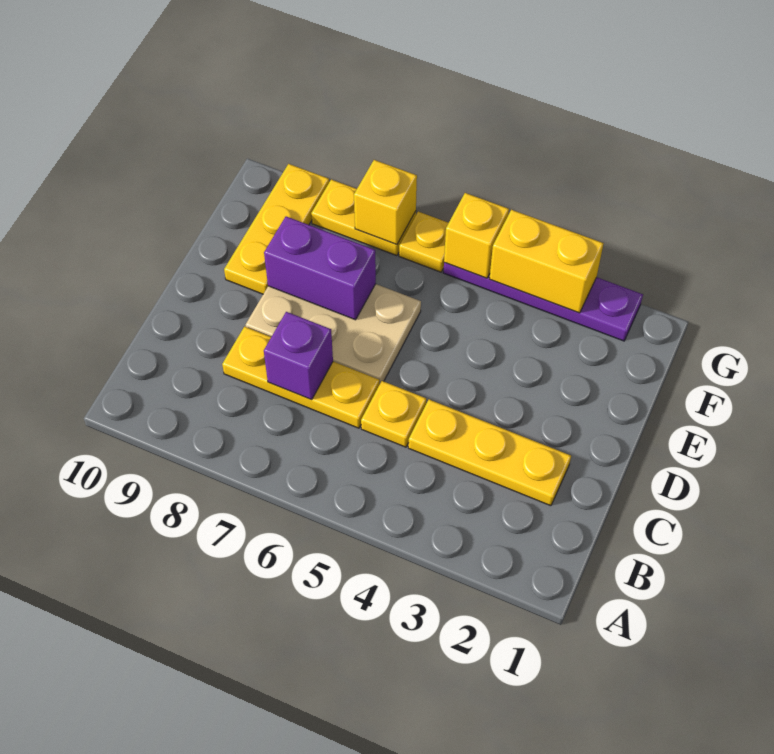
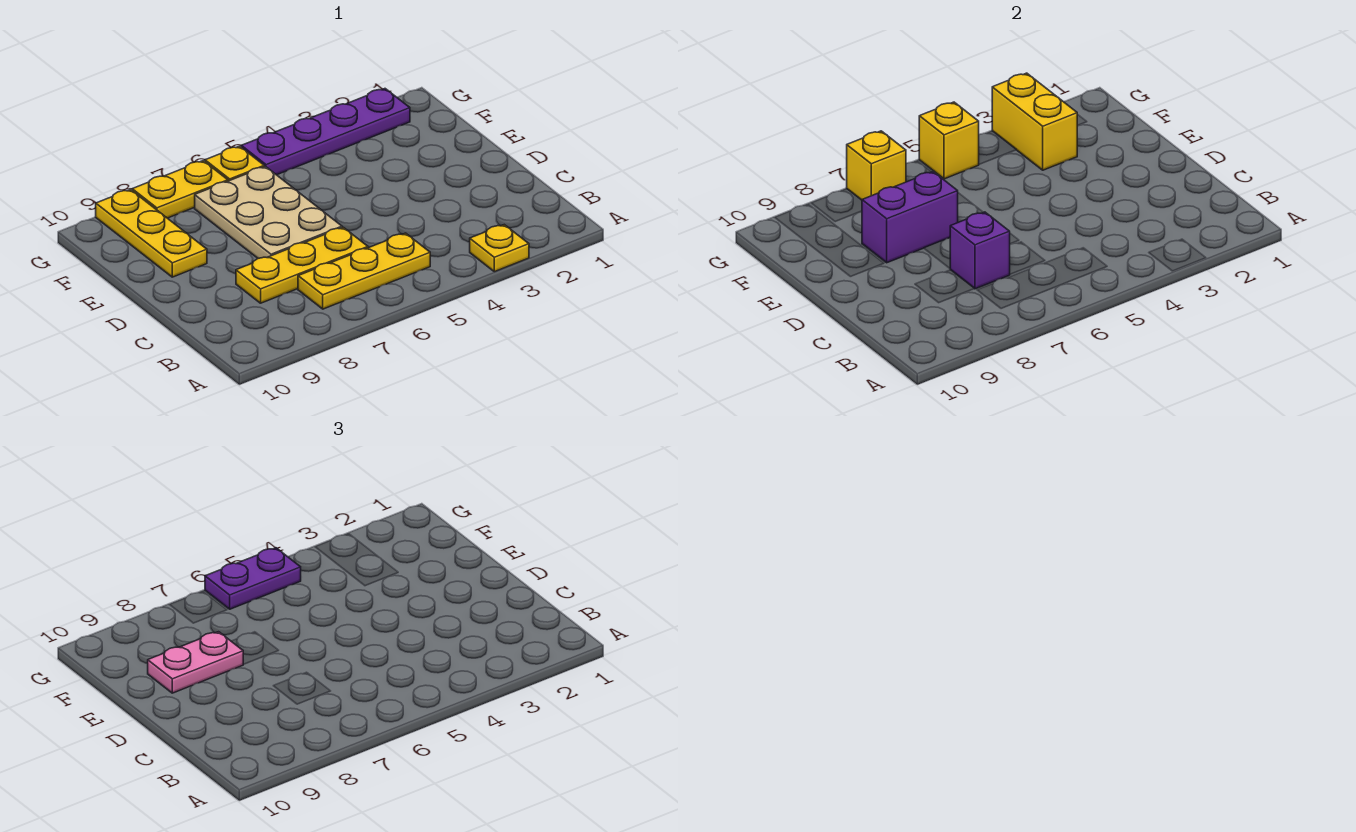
yellow 1x3 plate [408,400,571,506] -> yellow 1x3 plate moved to [298,233,430,309]
yellow 1x1 plate [361,381,426,447] -> yellow 1x1 plate moved to [470,225,529,272]
tan 2x3 plate [246,284,421,385] -> tan 2x3 plate turned to [195,167,342,258]
none -> pink 1x2 plate [148,632,243,693]
yellow 1x2 brick [490,210,604,313] -> yellow 1x2 brick turned to [992,73,1078,170]
none -> purple 1x2 plate [205,548,301,609]

